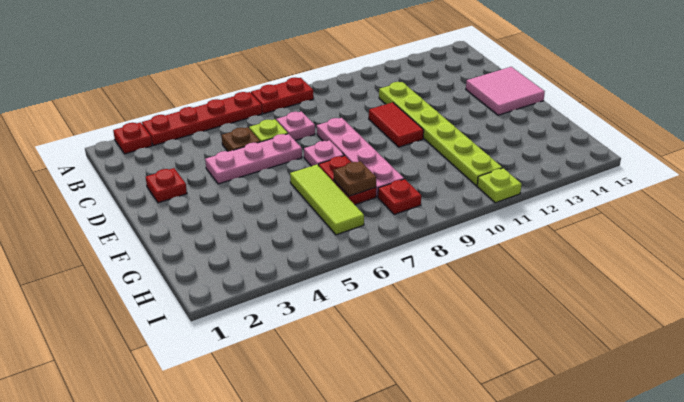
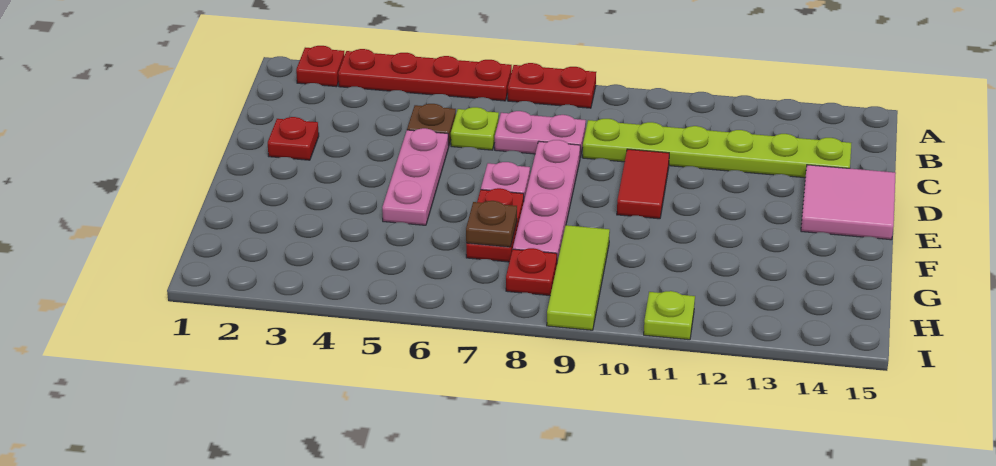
pink 1x1 plate [276,112,315,141] -> pink 1x2 plate [495,111,586,157]
lime 1x6 plate [379,82,502,186] -> lime 1x6 plate turned to [582,119,851,178]
pink 1x3 plate [205,134,302,184] -> pink 1x3 plate turned to [382,128,449,225]
lime 1x3 tile [290,165,364,235] -> lime 1x3 tile moved to [547,225,610,330]

